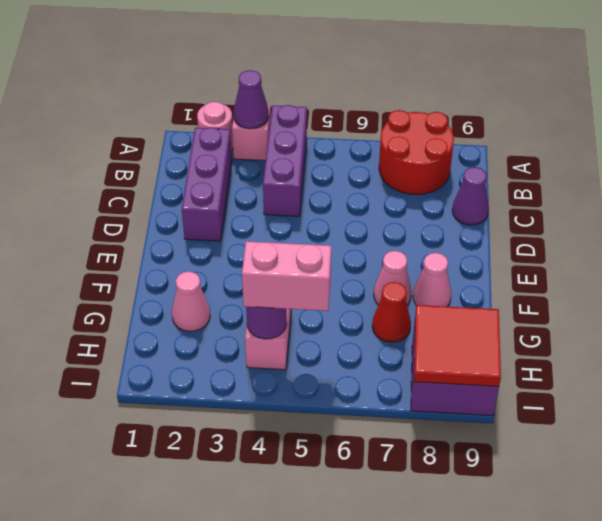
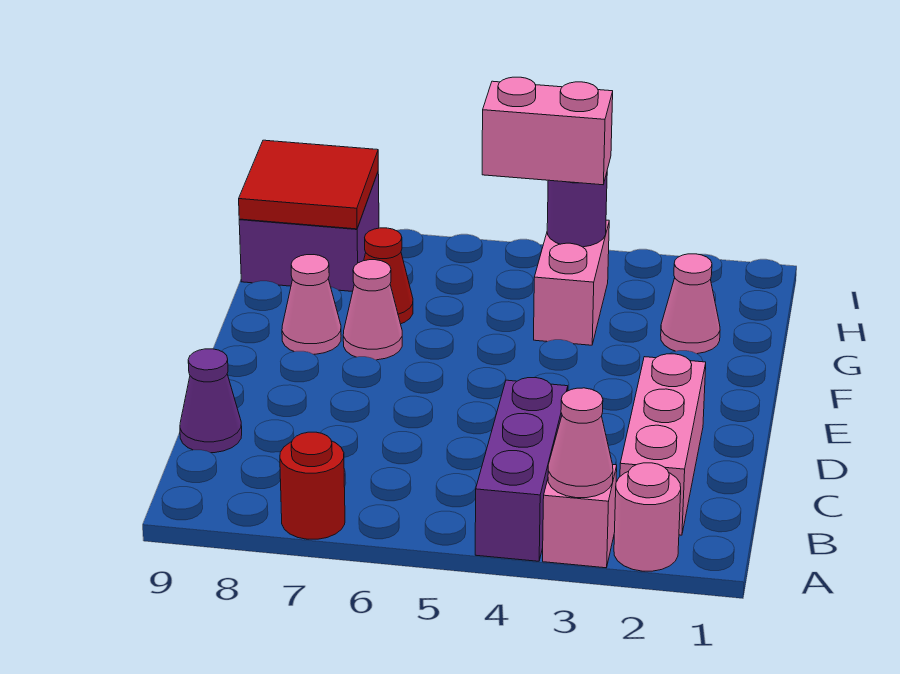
purple 1x1 cone [234,70,269,129] -> pink 1x1 cone [548,388,613,498]
red 2x2 round brick [379,110,454,194] -> red 1x1 round brick [280,432,345,539]
purple 1x3 brick [182,127,232,241] -> pink 1x3 brick [620,354,706,535]

